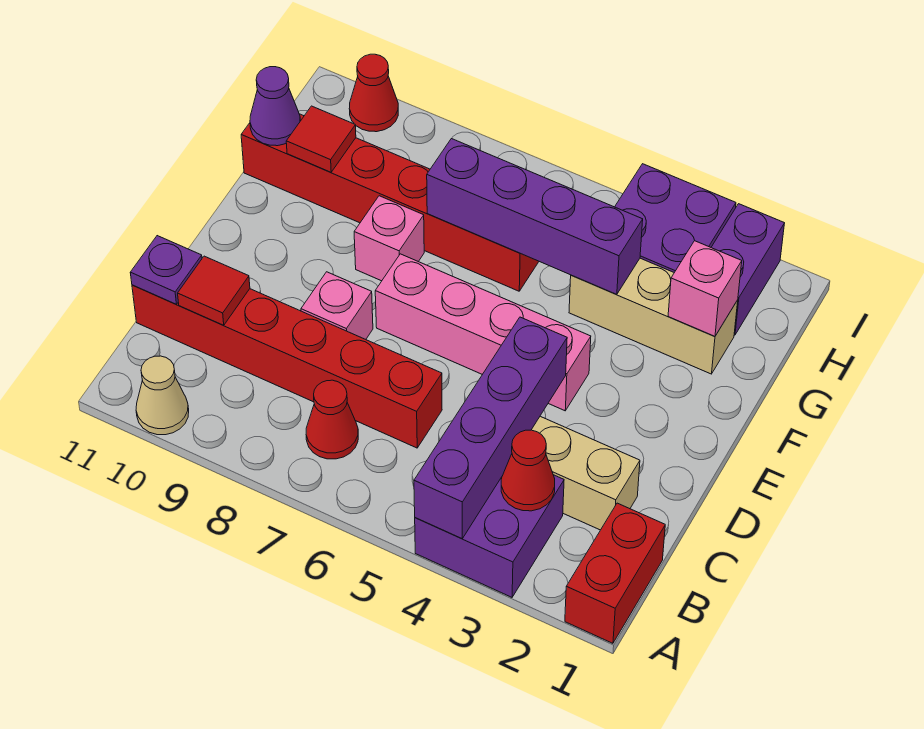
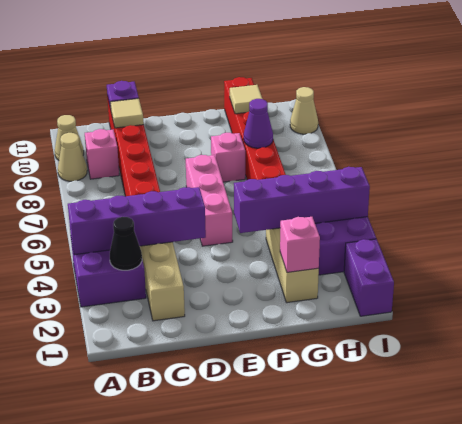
red 1x2 brick [565,503,665,643] -> none
none -> tan 1x1 cone [58,133,87,181]
red 1x1 cone [501,430,555,511] -> black 1x1 cone [110,217,142,270]
red 1x1 cone [306,380,358,459] -> none
red 1x1 tile [178,256,250,325] -> tan 1x1 tile [110,98,144,128]
pink 1x1 brick [301,272,373,339] -> pink 1x1 brick moved to [85,129,119,179]
pink 1x4 brick [375,254,591,411] -> pink 1x3 brick [186,155,233,246]
purple 1x4 brick [427,139,643,294] -> purple 1x4 brick turned to [234,167,370,233]
red 1x1 tile [286,106,356,172] -> tan 1x1 tile [230,85,262,114]
purple 1x1 cone [250,67,300,146] -> purple 1x1 cone moved to [244,99,273,148]
purple 1x2 brick [711,204,785,335] -> purple 1x2 brick turned to [344,239,394,316]
red 1x1 cone [349,54,398,132] -> tan 1x1 cone [290,87,318,134]

